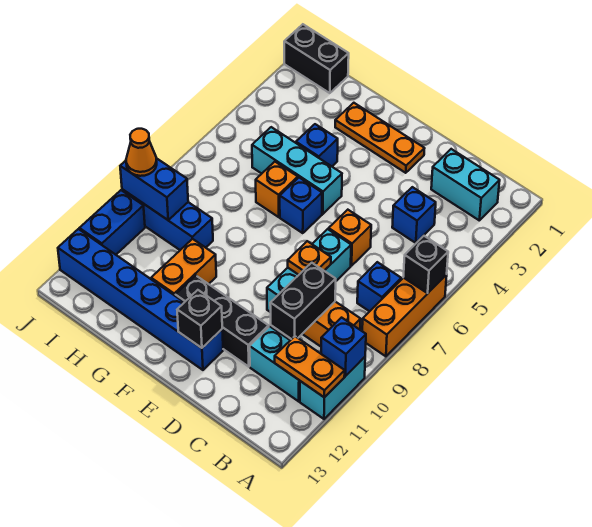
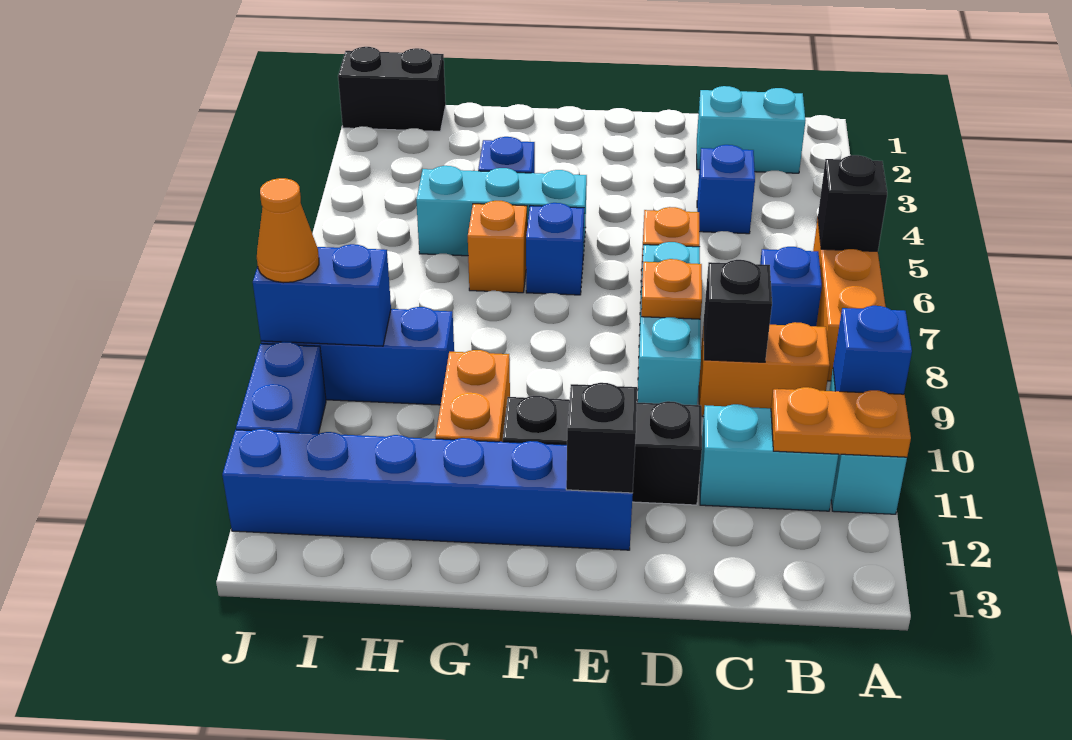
black 1x2 brick [270,263,336,339] -> black 1x1 brick [704,260,772,362]
orange 1x3 plate [335,103,425,173] -> none

